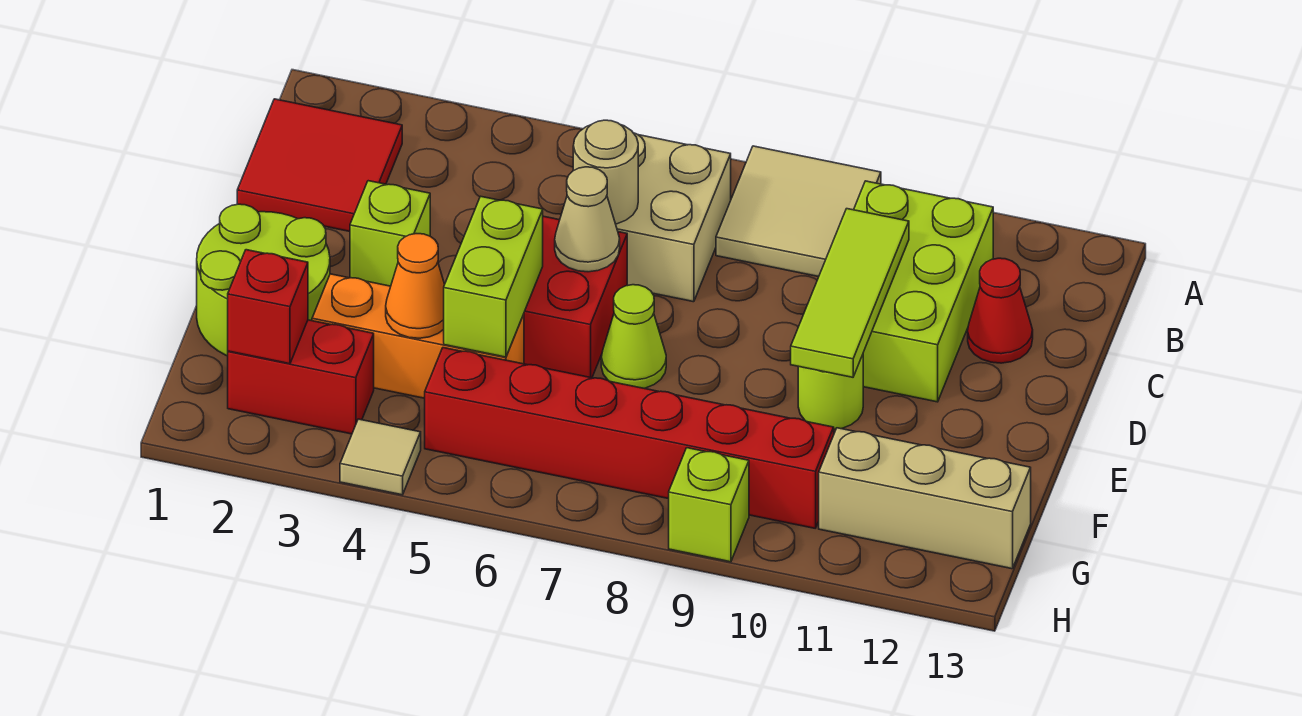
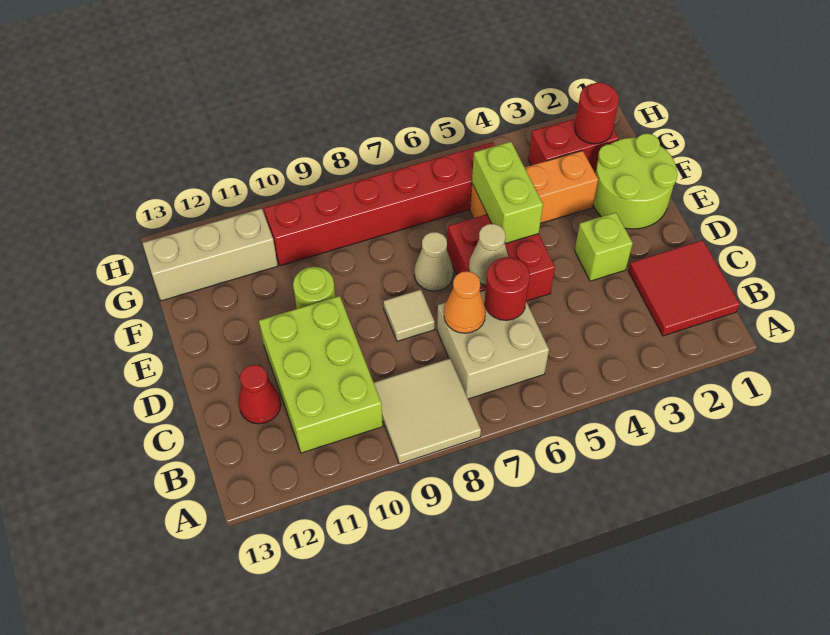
tan 1x1 round brick [573,120,638,224] -> red 1x1 round brick [485,257,530,321]
lime 1x3 tile [791,209,909,377] -> none
lime 1x1 cone [601,285,666,388] -> tan 1x1 cone [414,232,453,291]
orange 1x1 cone [386,234,445,338] -> orange 1x1 cone moved to [444,271,486,333]
red 1x1 brick [228,250,308,364] -> red 1x1 round brick [575,83,619,144]
tan 1x1 tile [340,419,421,495] -> tan 1x1 tile moved to [383,290,435,341]
lime 1x1 brick [669,448,749,562] -> none

